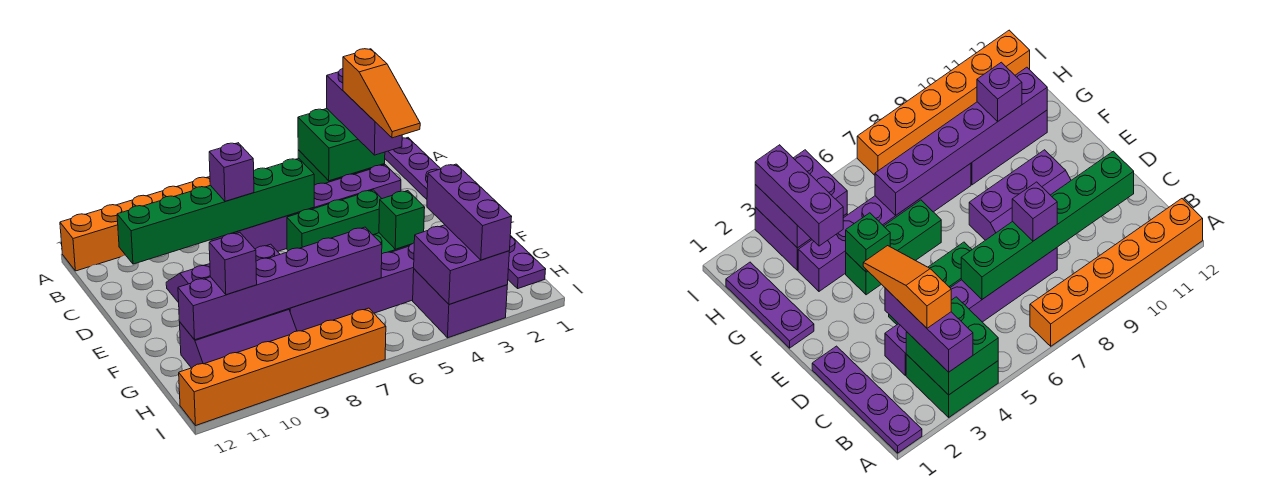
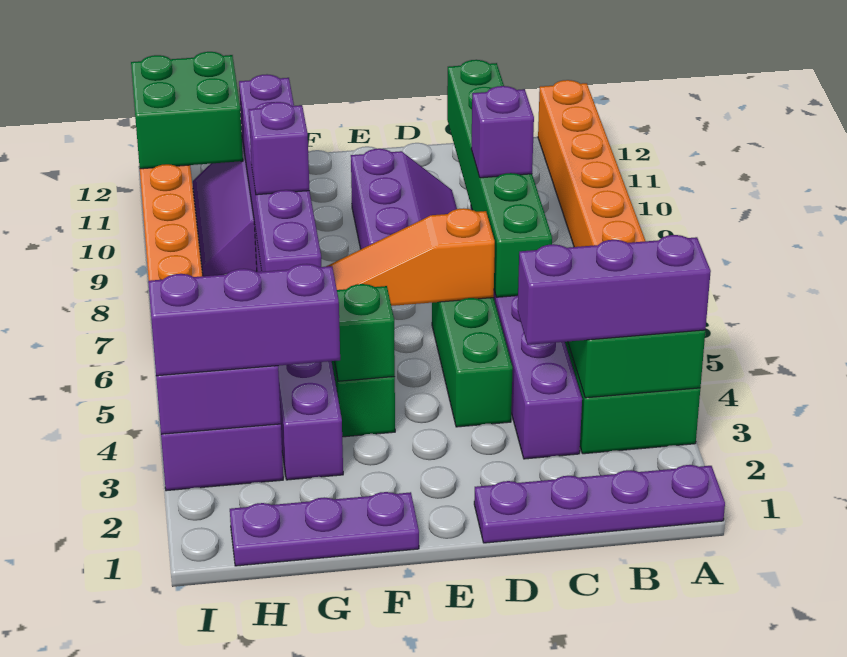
orange 1x3 slope [343,49,420,138] -> orange 1x3 slope moved to [326,208,495,306]
purple 1x1 brick [209,232,257,295] -> purple 1x1 brick moved to [249,102,310,195]
none -> green 2x2 brick [131,52,243,169]

